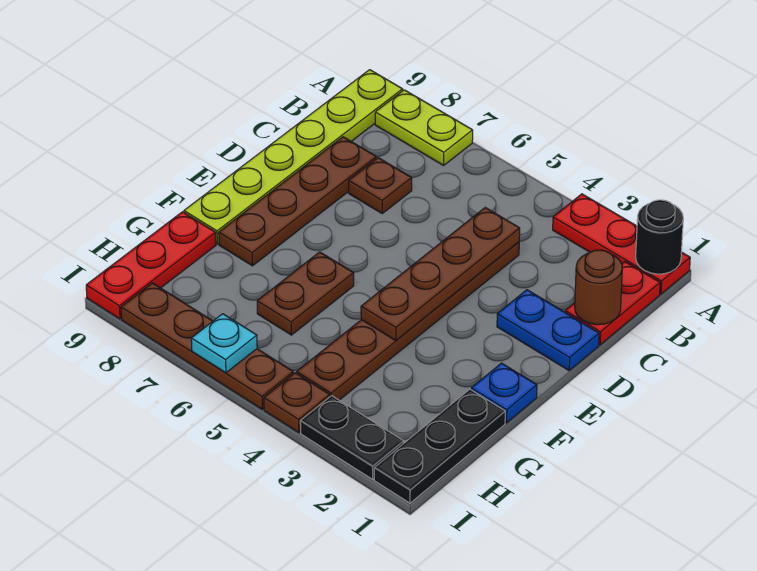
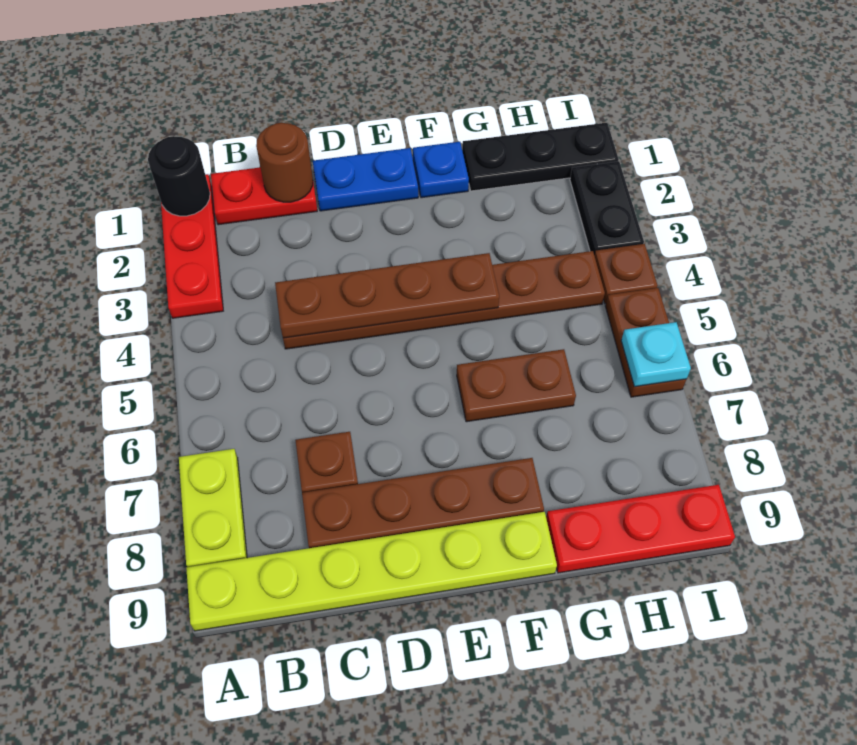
blue 1x2 plate [497,290,599,370] -> blue 1x2 plate turned to [313,148,418,211]
brown 1x4 plate [121,283,293,409] -> brown 1x2 plate [605,288,686,397]

